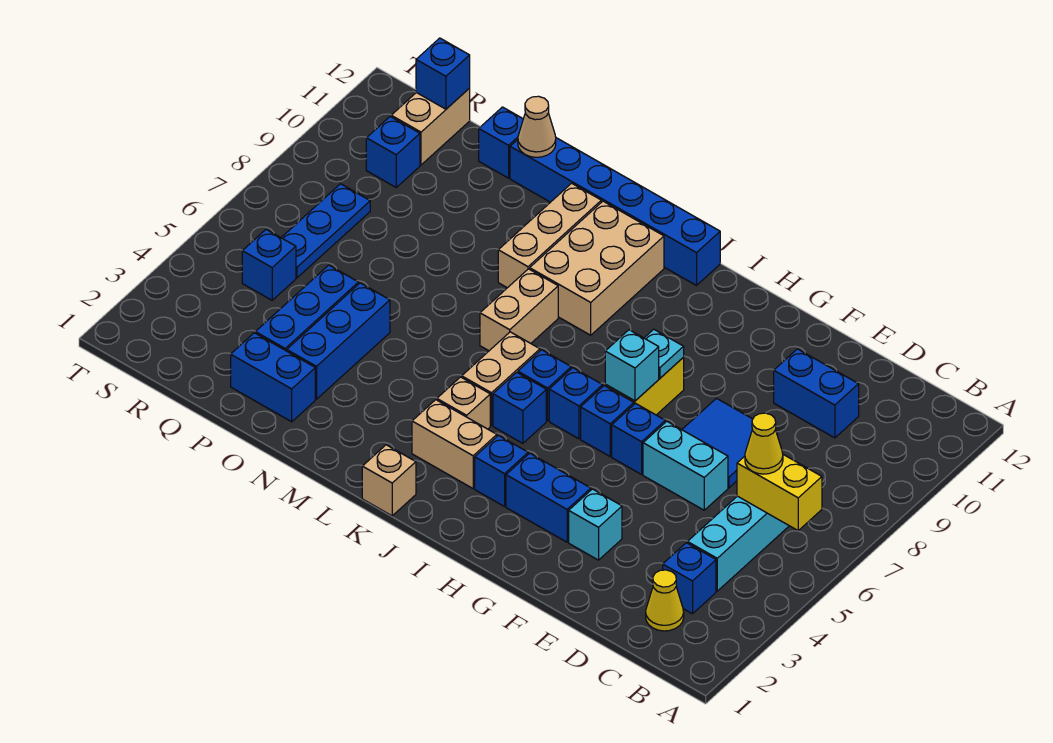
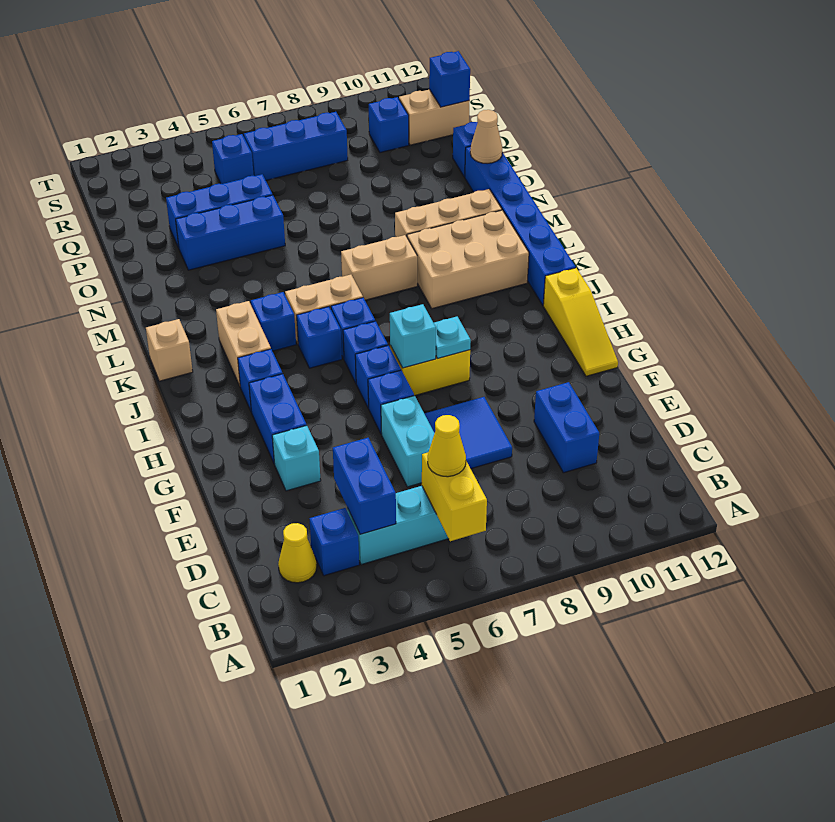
none -> yellow 1x3 slope [543,268,618,376]
tan 1x1 brick [437,377,490,429] -> blue 1x1 brick [251,292,296,351]
blue 1x2 brick [231,333,315,422] -> blue 1x2 brick moved to [333,438,396,534]
blue 1x3 plate [281,184,370,278] -> blue 1x3 brick [244,112,348,180]

